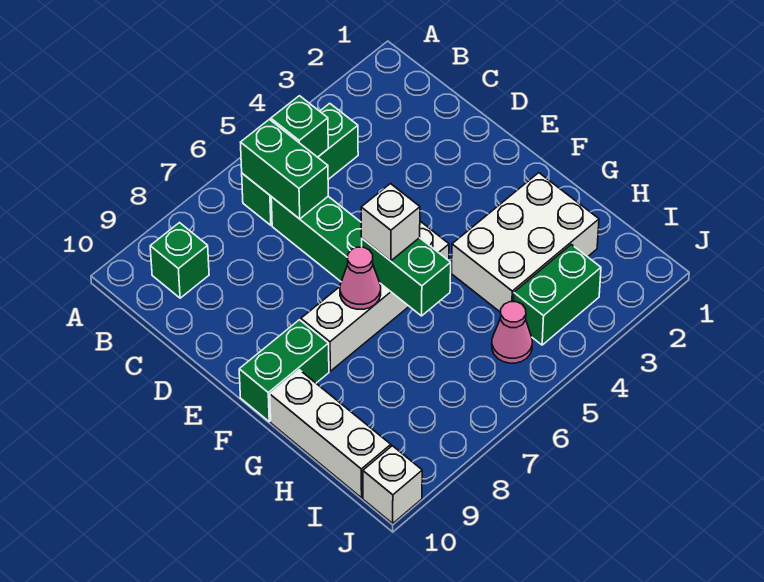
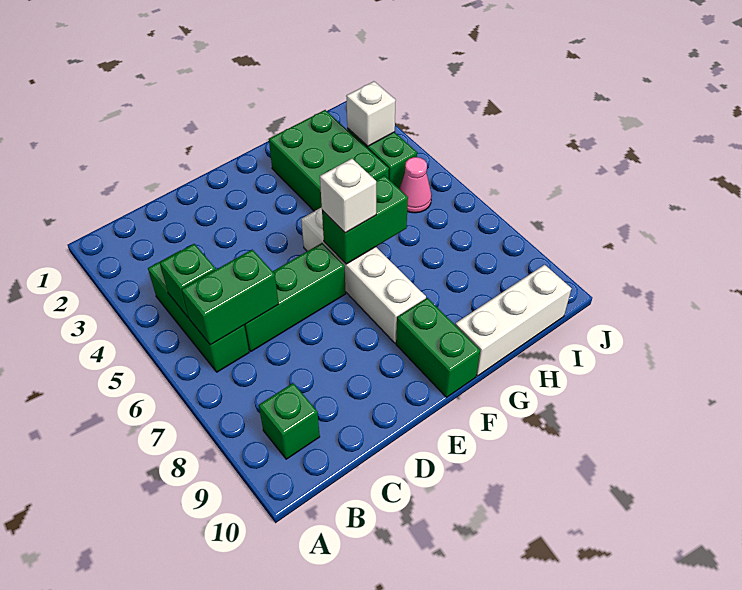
pink 1x1 cone [340,247,381,309] -> none
white 2x3 brick [451,173,599,312] -> green 2x3 brick [269,110,389,211]
white 1x1 brick [363,446,422,523] -> white 1x1 brick moved to [346,81,396,146]

